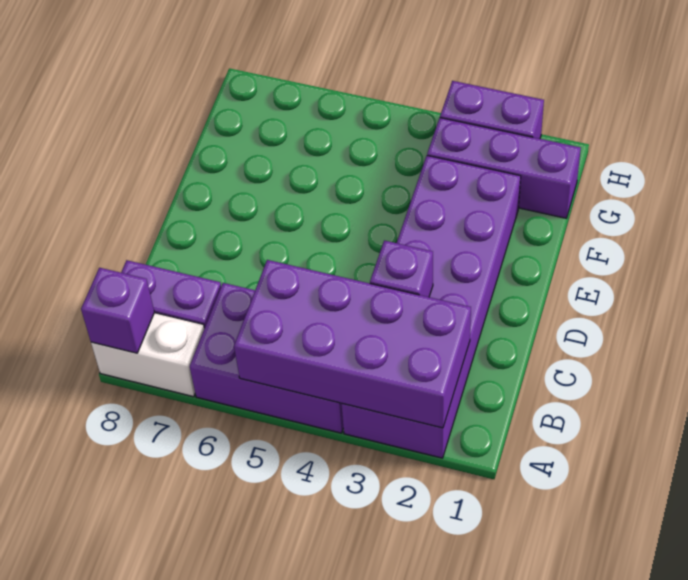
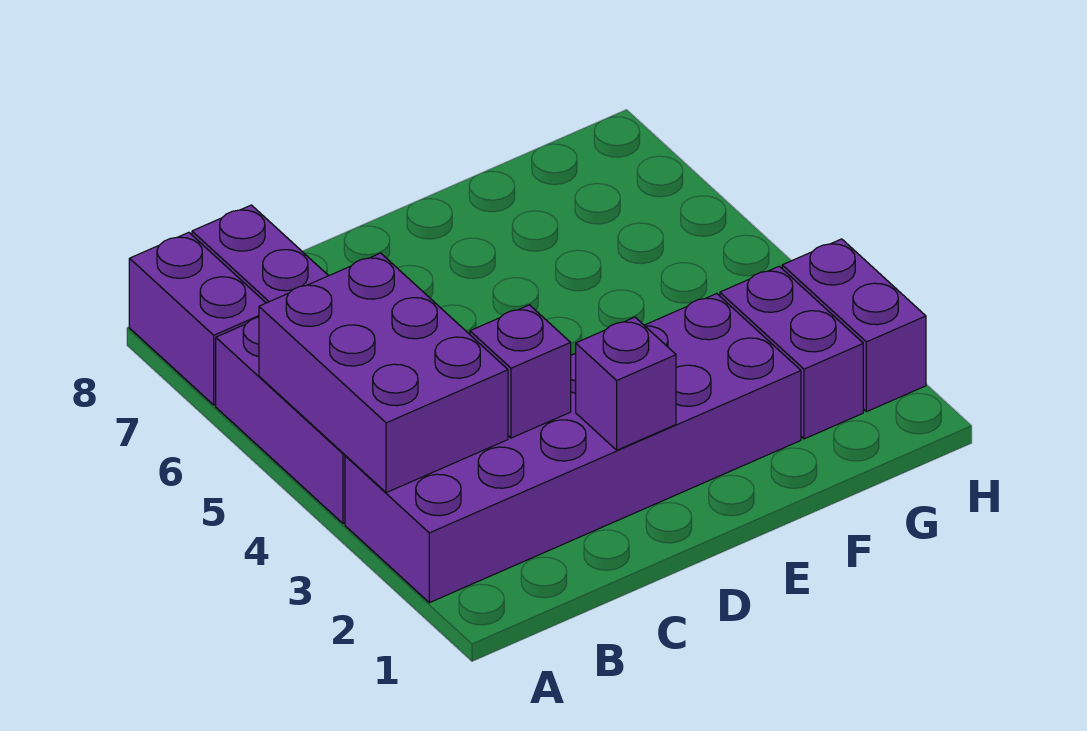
purple 2x4 brick [234,260,471,428] -> purple 2x3 brick [259,253,508,493]
white 1x2 brick [91,313,204,397] -> purple 1x2 brick [129,232,266,405]
purple 1x1 brick [81,268,154,353] -> purple 1x1 brick moved to [576,317,676,450]
purple 1x3 brick [427,118,581,218] -> purple 1x2 brick [720,266,863,439]

